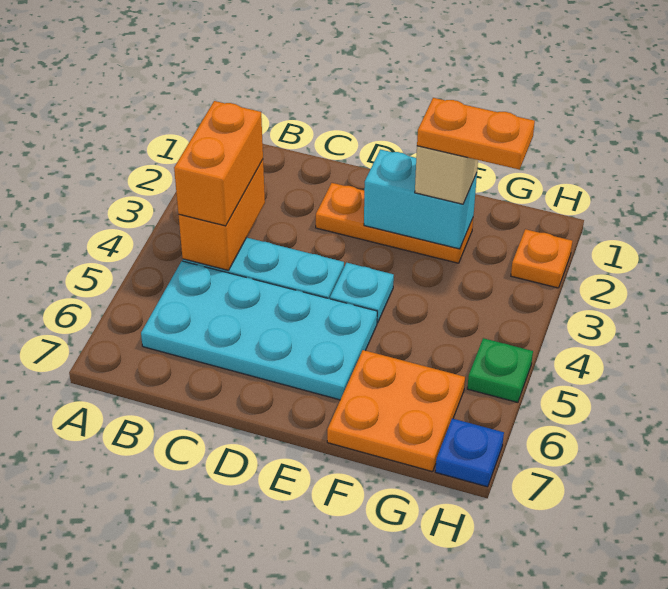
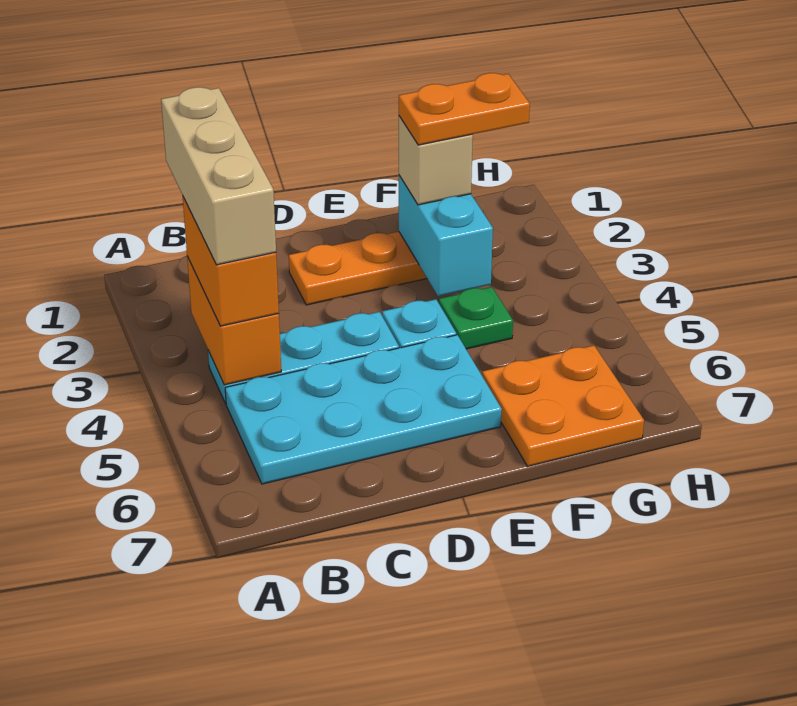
none -> tan 1x3 brick [161,87,276,265]
cyan 1x2 brick [364,149,477,249] -> cyan 1x2 brick turned to [399,176,493,296]
orange 1x1 plate [511,229,572,288] -> none
green 1x1 plate [467,338,533,402] -> green 1x1 plate moved to [439,287,513,349]
blue 1x1 plate [435,418,504,487] -> none

